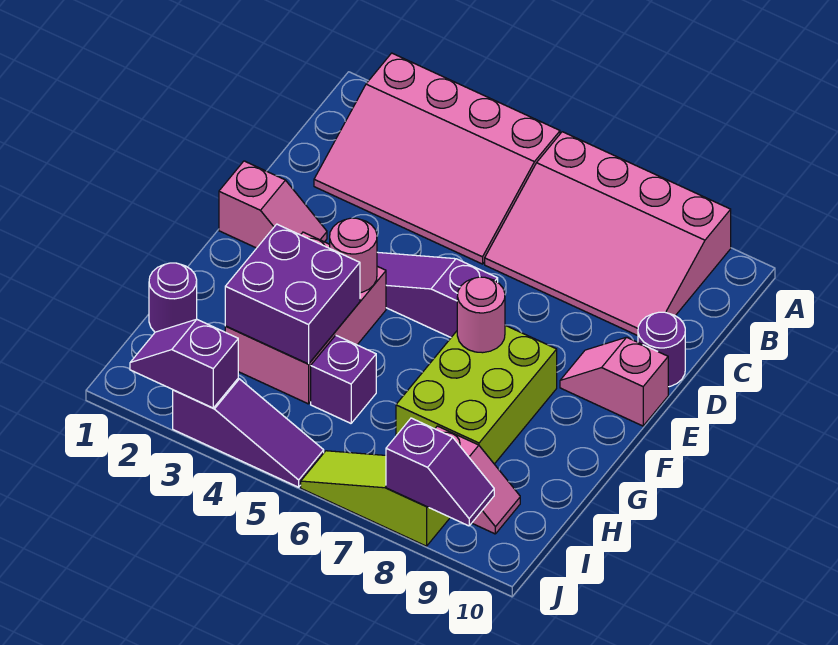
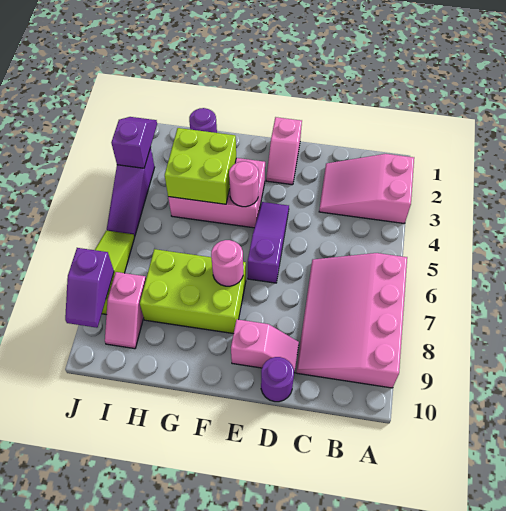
pink 3x4 slope [314,53,560,264] -> pink 2x3 slope [319,154,414,224]
pink 1x2 slope [560,337,668,426] -> pink 1x2 slope turned to [231,319,299,373]
purple 2x2 brick [225,224,360,364] -> lime 2x2 brick [165,128,236,204]
purple 1x1 brick [311,335,376,423] -> none

